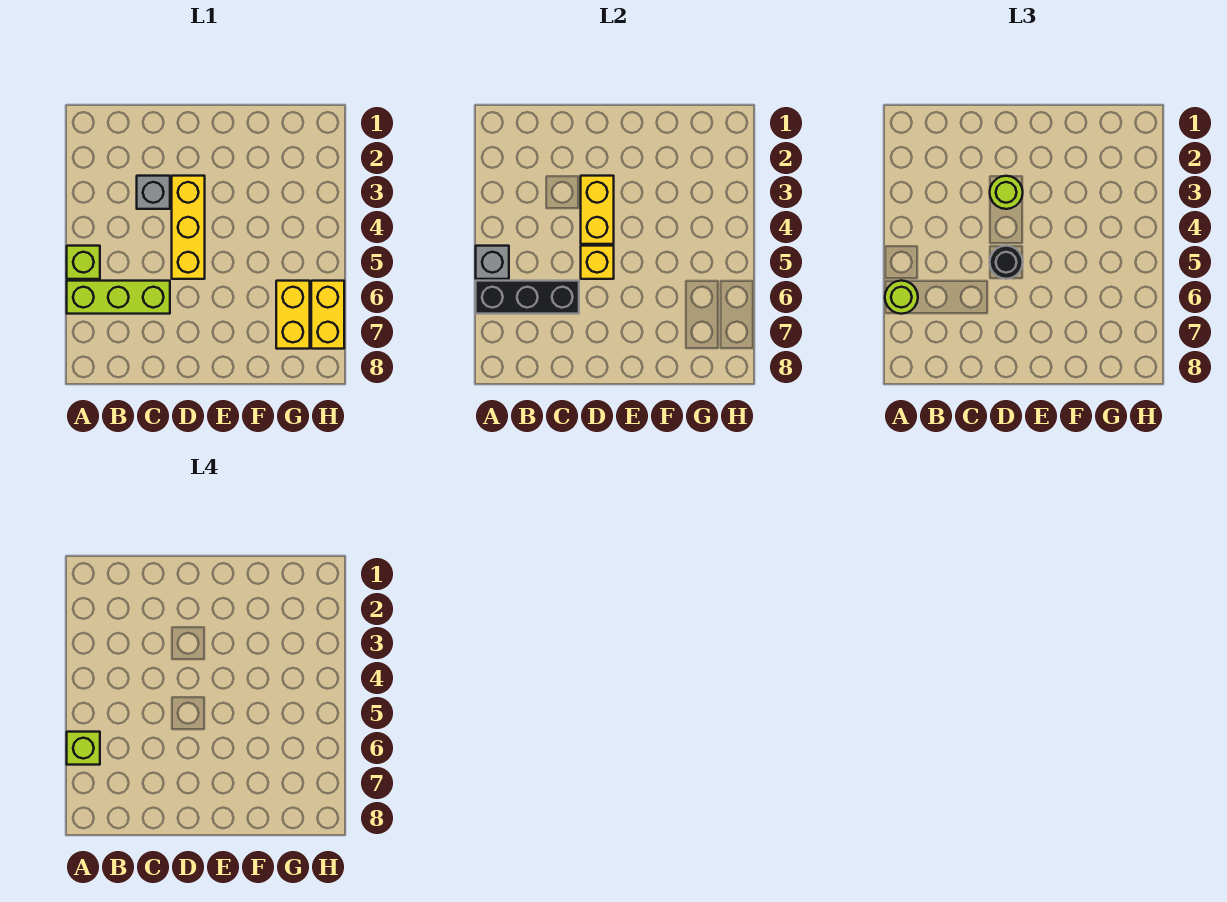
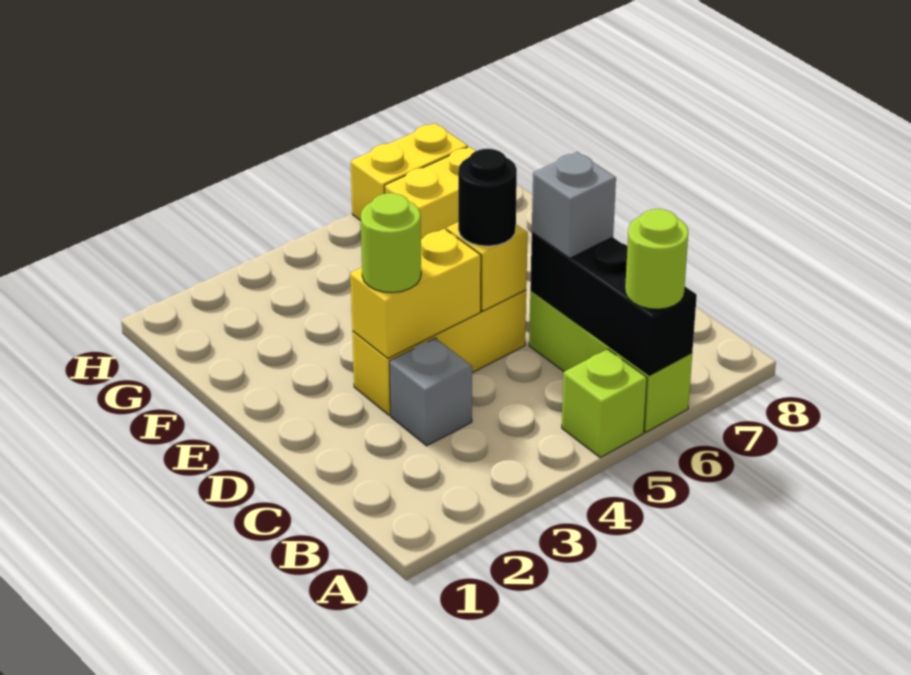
grey 1x1 brick [476,246,509,279] -> grey 1x1 brick moved to [532,152,616,258]
lime 1x1 brick [67,732,100,765] -> none

